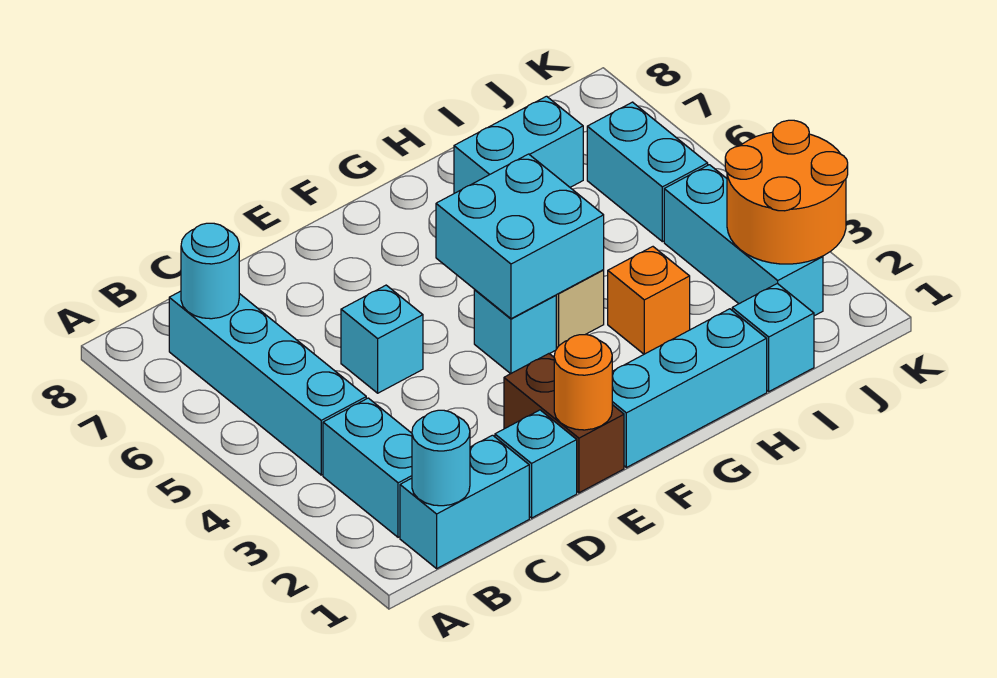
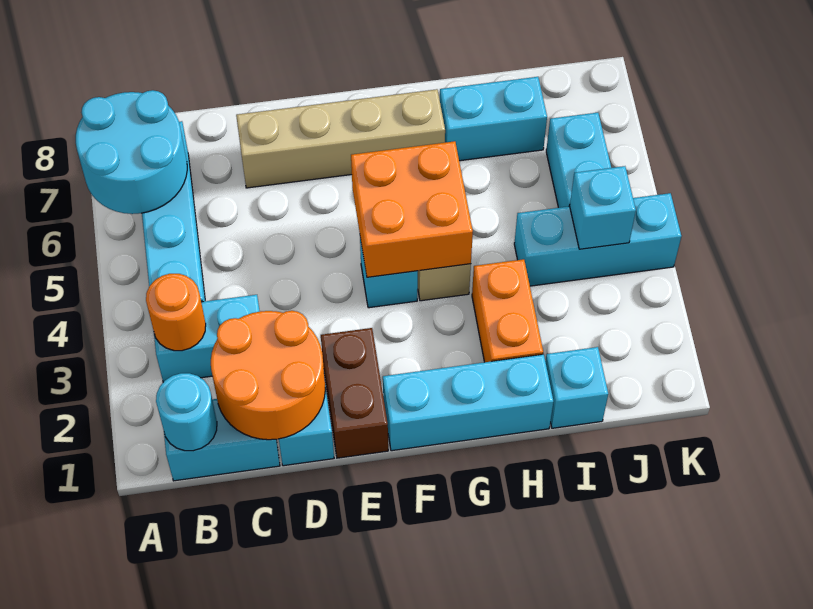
cyan 1x2 brick [323,398,412,537] -> cyan 1x2 brick turned to [154,295,259,382]
cyan 1x1 round brick [181,223,239,319] -> cyan 2x2 round brick [76,90,187,214]
cyan 1x1 brick [341,285,423,393] -> cyan 1x1 brick moved to [570,166,636,249]
none -> tan 1x4 brick [236,89,445,188]
orange 1x1 round brick [554,335,612,430] -> orange 1x1 round brick moved to [146,274,206,351]
cyan 2x2 brick [436,154,604,319] -> orange 2x2 brick [351,141,473,277]
orange 1x1 brick [608,247,690,354] -> orange 1x2 brick [472,259,543,362]
cyan 1x3 brick [664,165,823,316] -> cyan 1x3 brick turned to [514,193,681,286]
orange 2x2 round brick [725,120,848,264] -> orange 2x2 round brick moved to [211,311,325,440]

